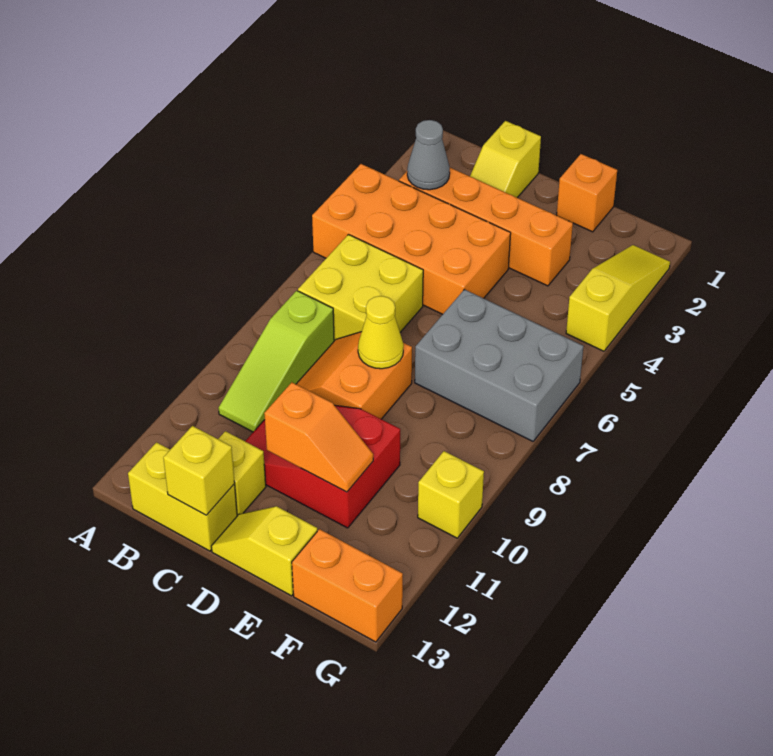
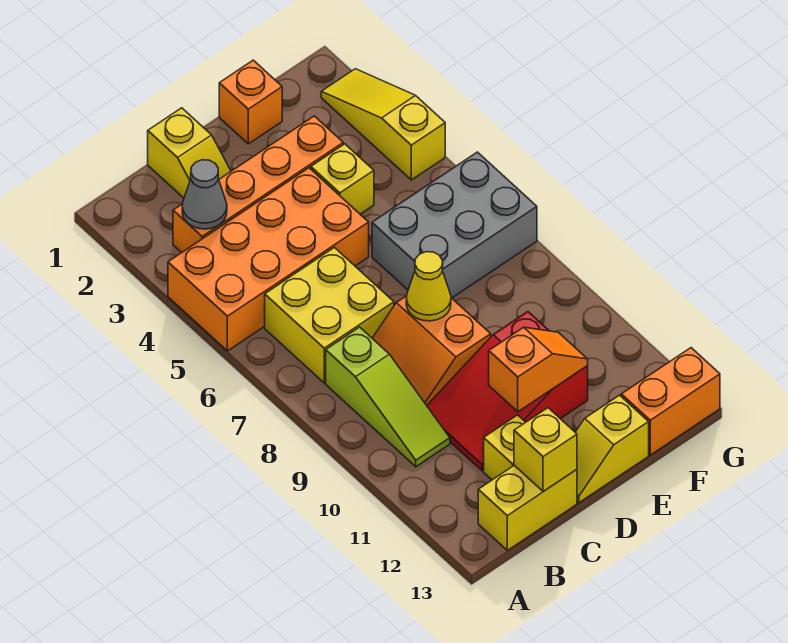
yellow 1x1 brick [418,451,484,538] -> yellow 1x1 brick moved to [311,144,374,214]

